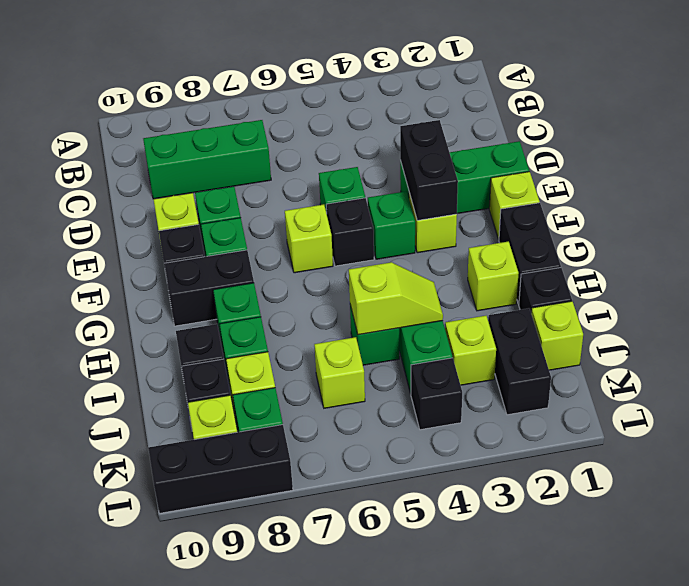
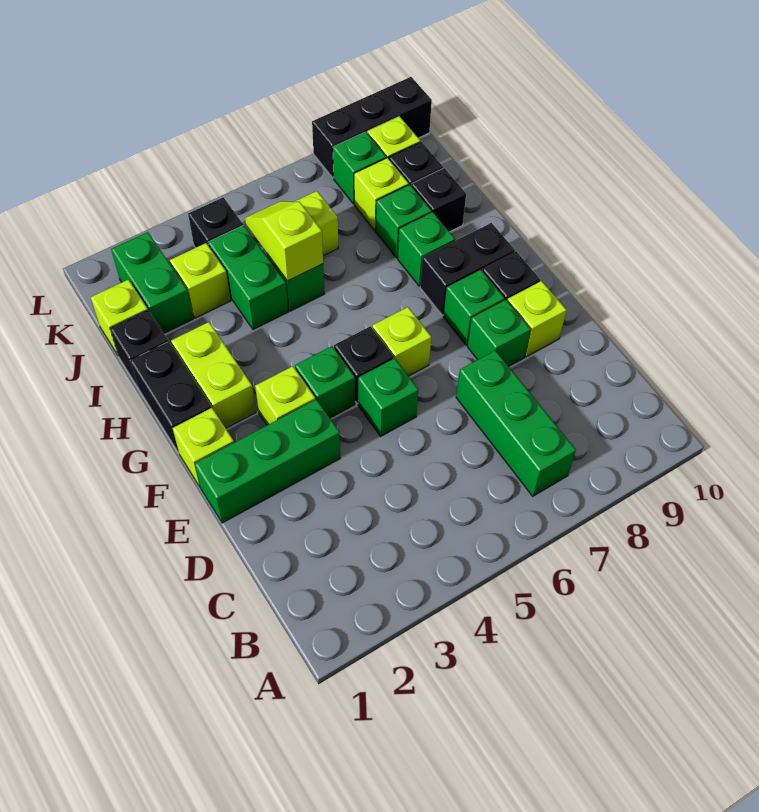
green 1x3 brick [143,120,271,199] -> green 1x3 brick turned to [456,350,576,496]
black 1x2 brick [400,120,458,220] -> none
lime 1x1 brick [468,242,519,311] -> lime 1x2 brick [171,322,256,428]
lime 1x2 slope [349,262,443,335] -> lime 1x2 slope turned to [245,201,323,281]
black 1x2 brick [488,308,551,415] -> green 1x2 brick [111,232,193,333]

